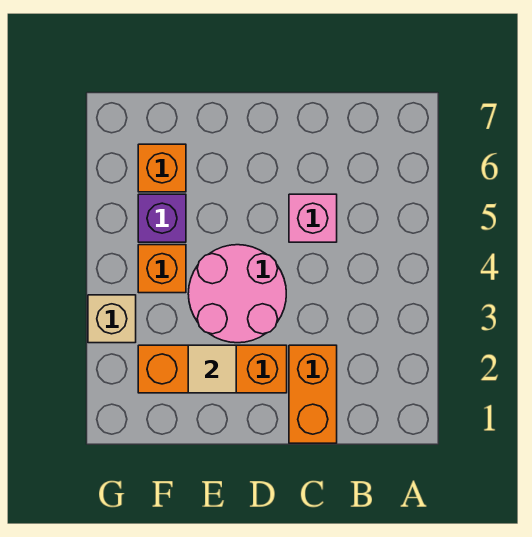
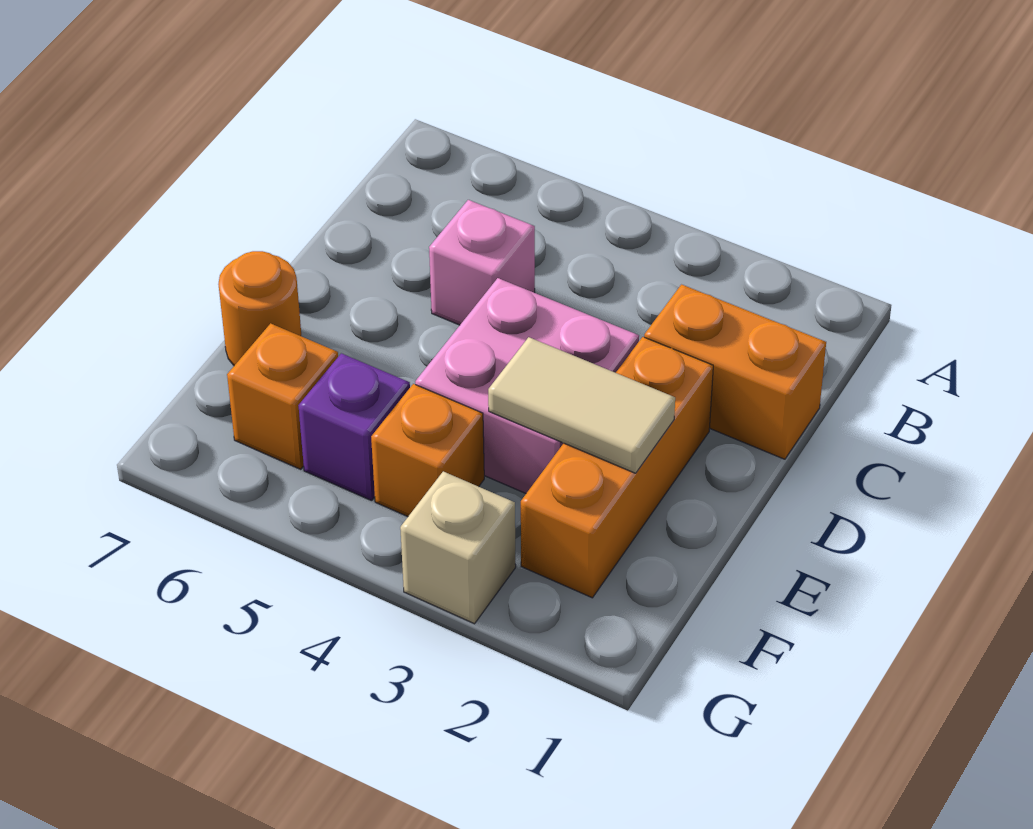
pink 2x2 round brick [188,245,286,343] -> pink 2x2 brick [415,278,639,493]
tan 1x1 tile [188,345,236,393] -> tan 1x2 tile [488,337,675,473]
none -> orange 1x1 round brick [218,251,301,366]

